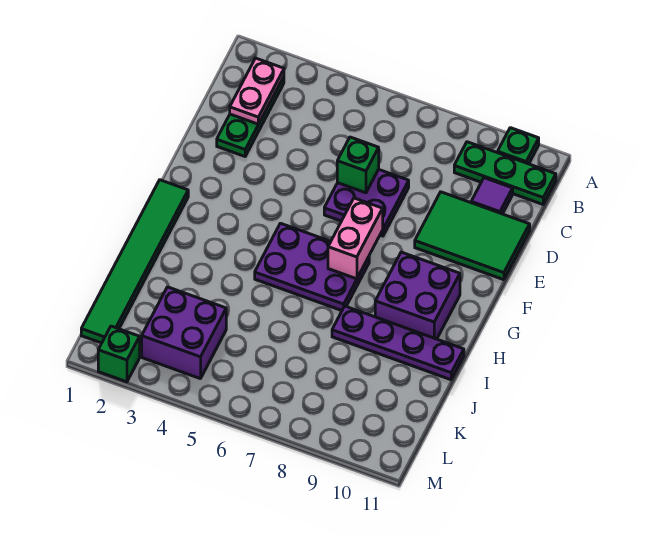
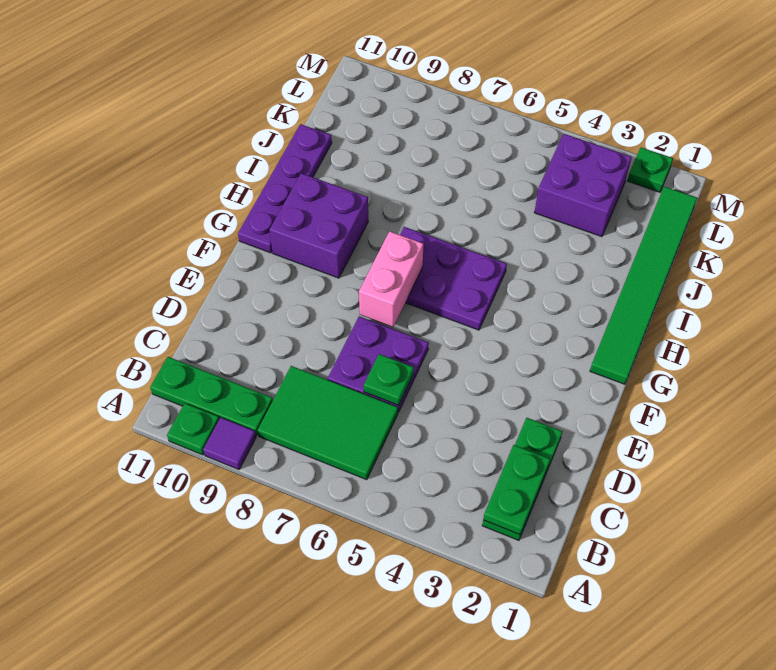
pink 1x2 plate [230,58,284,124] -> green 1x2 plate [483,445,550,535]
purple 1x1 tile [471,178,513,214] -> purple 1x1 tile moved to [203,417,256,469]
green 1x1 brick [337,137,379,193] -> green 1x1 plate [364,354,414,405]
green 2x3 tile [415,192,530,280] -> green 2x3 tile moved to [258,366,398,480]
purple 1x4 plate [332,306,464,380] -> purple 1x4 plate turned to [238,124,332,253]
green 1x1 brick [98,326,140,382] -> green 1x1 plate [628,148,673,192]

